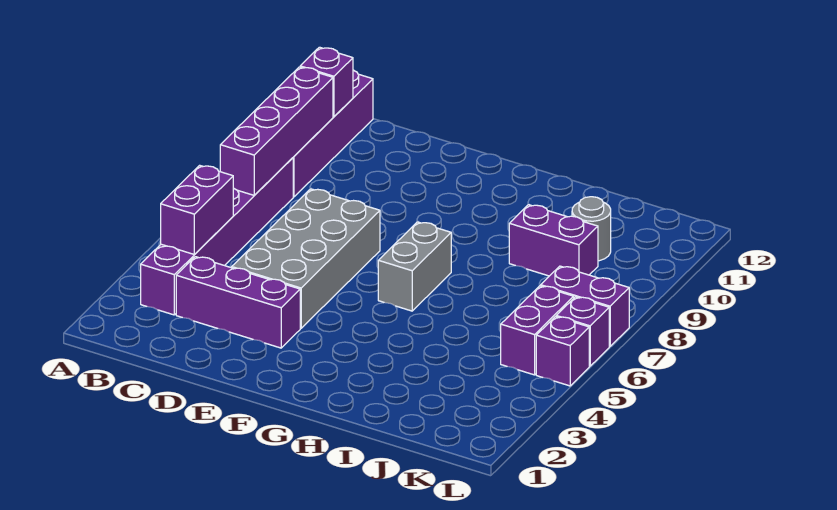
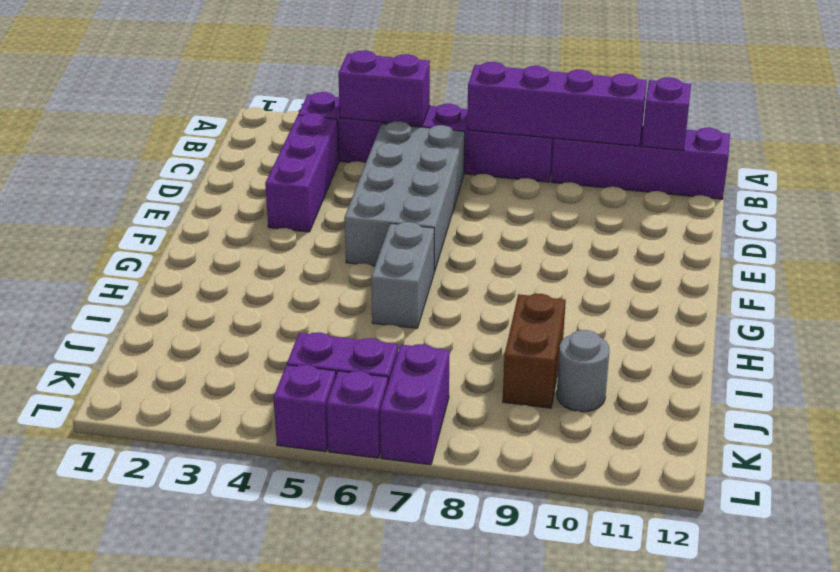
grey 2x4 brick [232,189,380,328] -> grey 2x4 brick turned to [344,121,465,272]
grey 1x2 brick [378,222,451,311] -> grey 1x2 brick turned to [371,222,434,328]
purple 1x2 brick [509,205,598,276] -> brown 1x2 brick [503,294,566,408]

